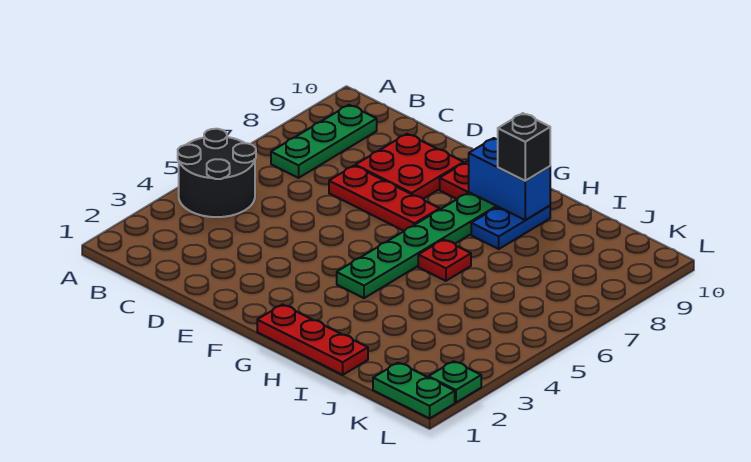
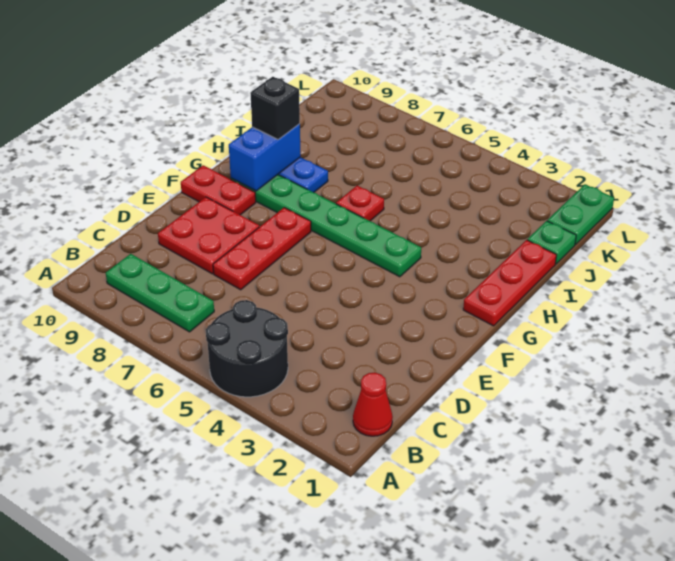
none -> red 1x1 cone [353,373,393,436]
green 1x1 plate [429,361,481,403] -> green 1x1 plate moved to [527,221,576,264]

